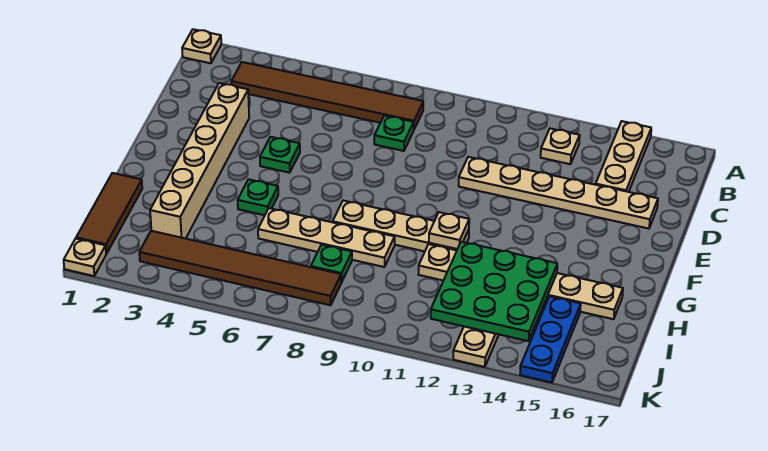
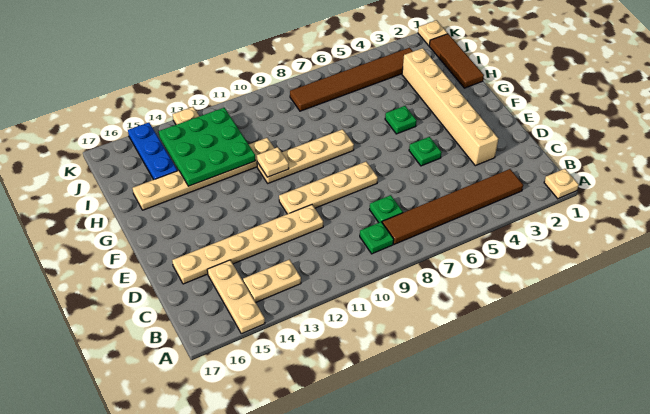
tan 1x1 plate [541,129,580,164] -> tan 1x2 plate [243,260,301,302]
tan 1x4 plate [258,208,395,267] -> tan 1x4 plate moved to [279,162,378,214]
green 1x1 plate [311,245,352,282] -> green 1x1 plate moved to [360,222,394,254]

